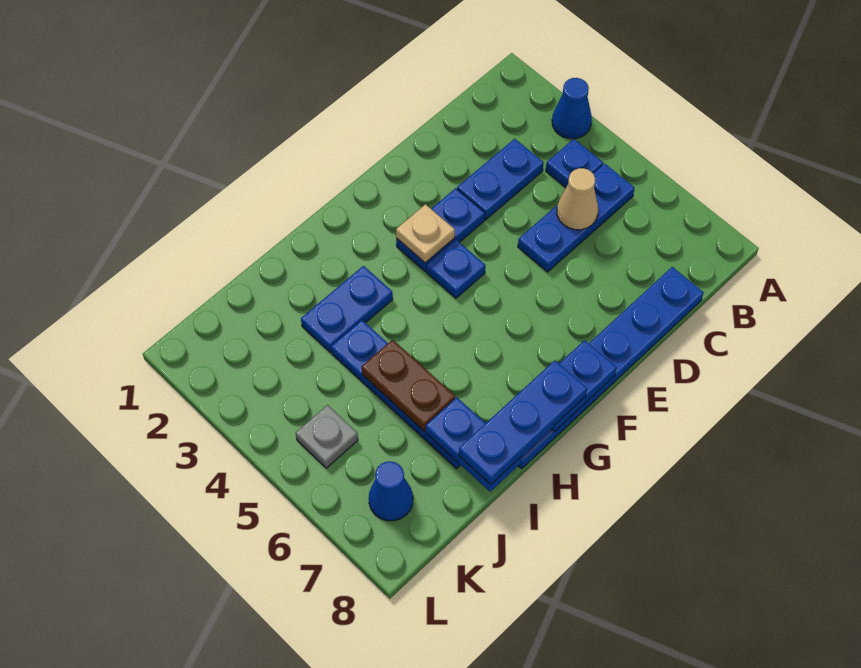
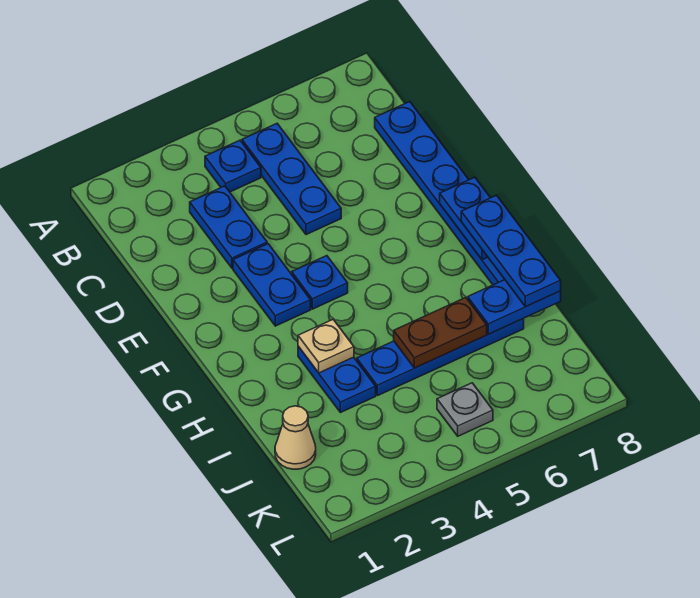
blue 1x1 cone [552,78,592,139] -> none
tan 1x1 cone [557,168,598,230] -> tan 1x1 cone moved to [275,406,316,469]
tan 1x1 plate [396,204,455,263] -> tan 1x1 plate moved to [298,320,354,373]
blue 1x1 cone [369,461,413,521] -> none

